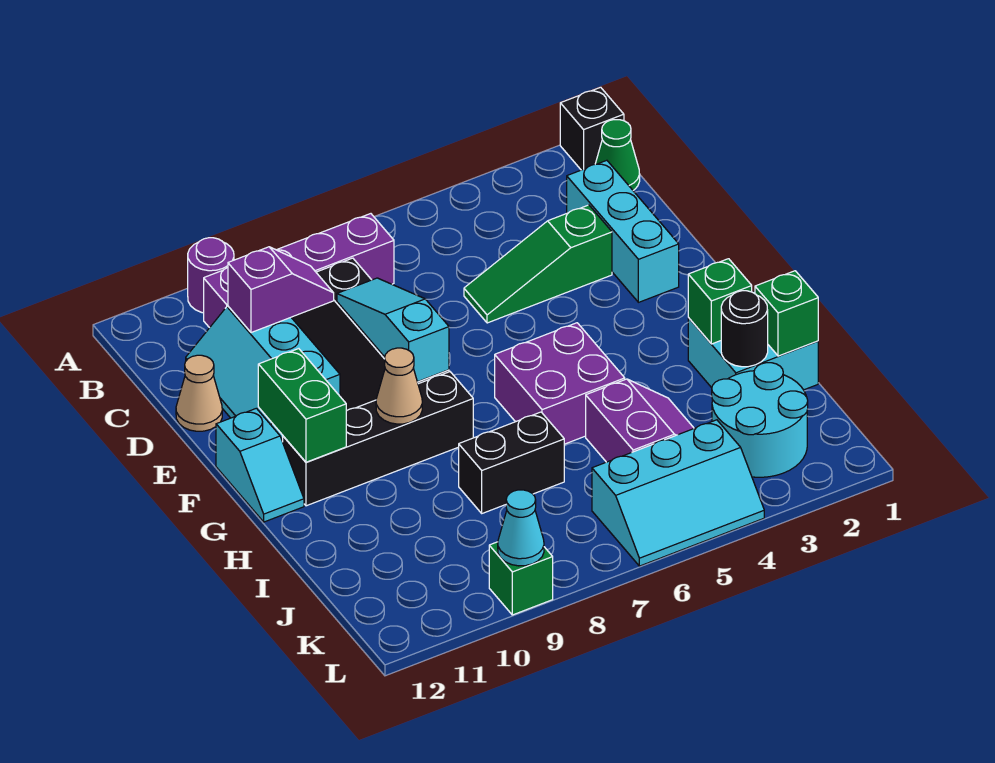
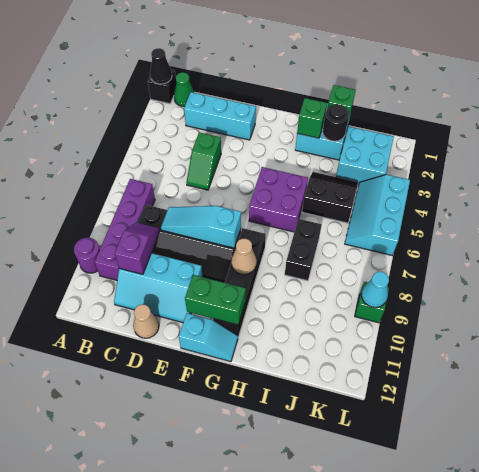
none -> black 1x1 cone [150,48,172,84]
green 1x3 slope [464,205,612,323] -> green 1x2 slope [186,132,221,190]
purple 2x2 slope [586,379,694,462] -> black 2x2 slope [302,172,358,223]
cyan 2x2 round brick [712,363,808,477] -> cyan 2x2 brick [336,127,394,184]
cyan 2x3 slope [592,420,764,566] -> cyan 2x3 slope turned to [345,175,410,255]

